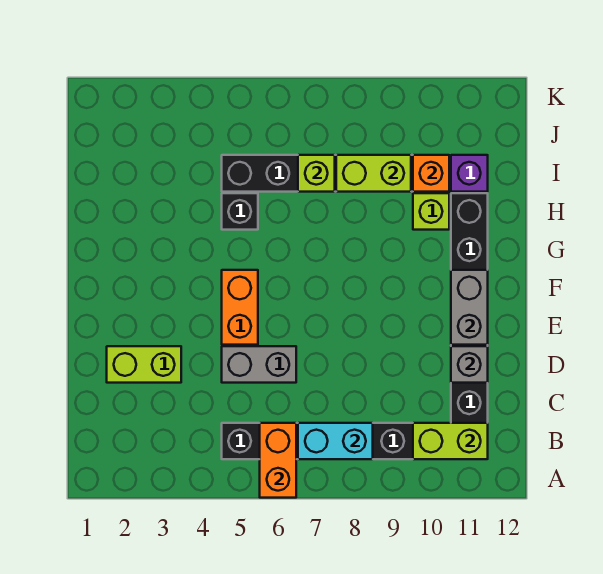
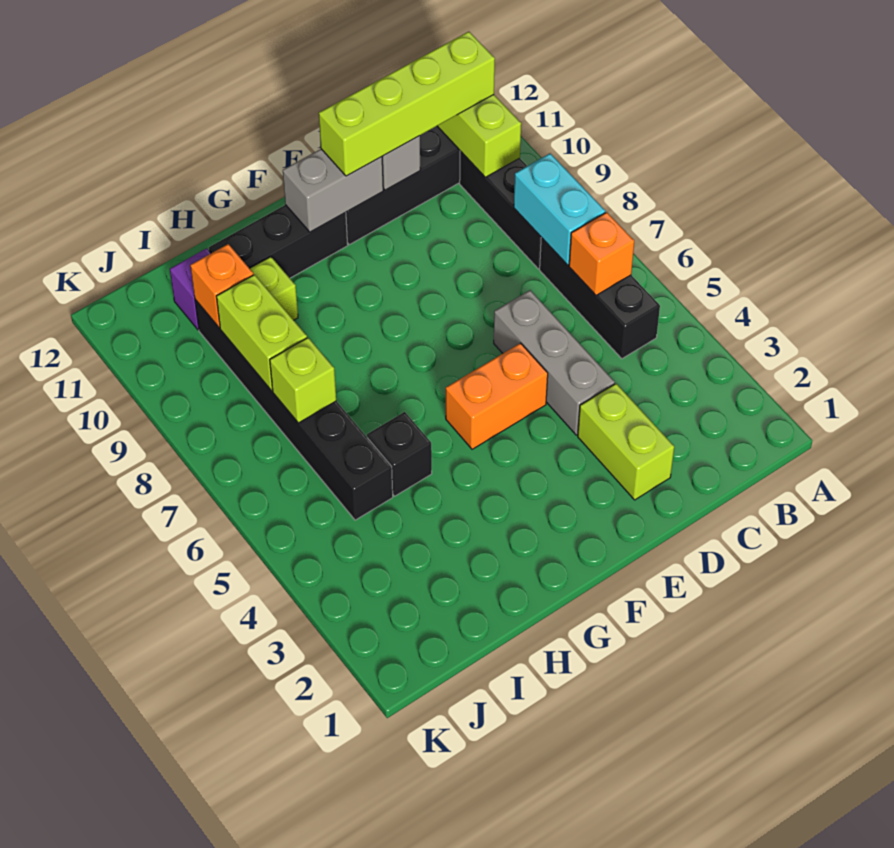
orange 1x2 brick [260,423,296,498] -> orange 1x1 brick [569,212,634,295]
none -> lime 1x4 brick [319,32,495,176]
grey 1x2 brick [222,346,296,383] -> grey 1x3 brick [494,290,615,435]

